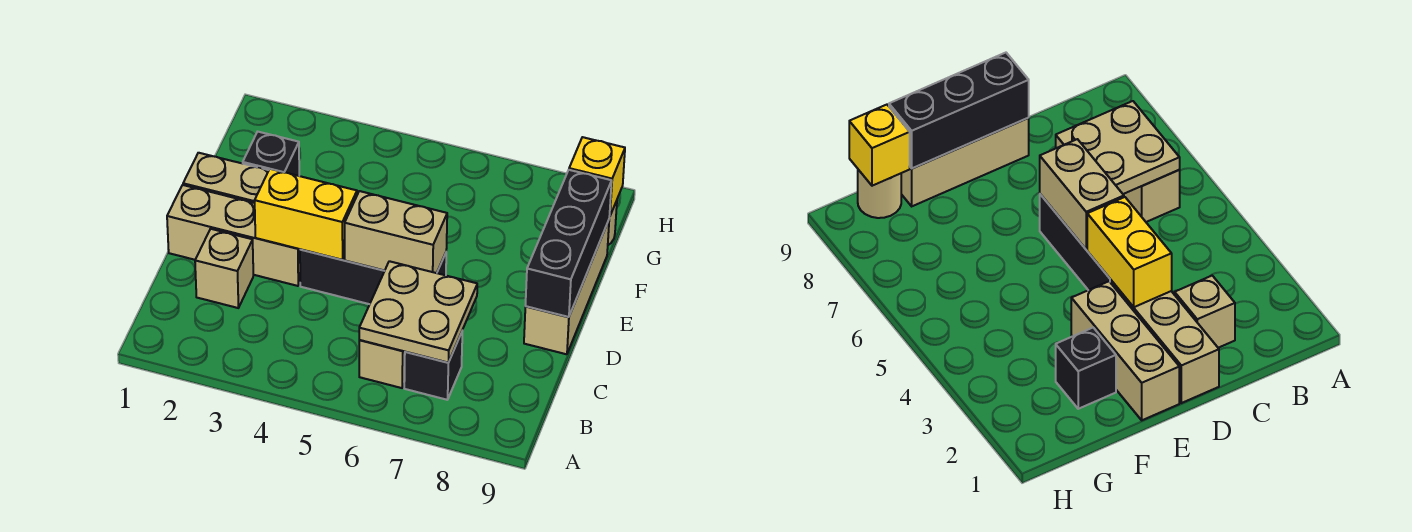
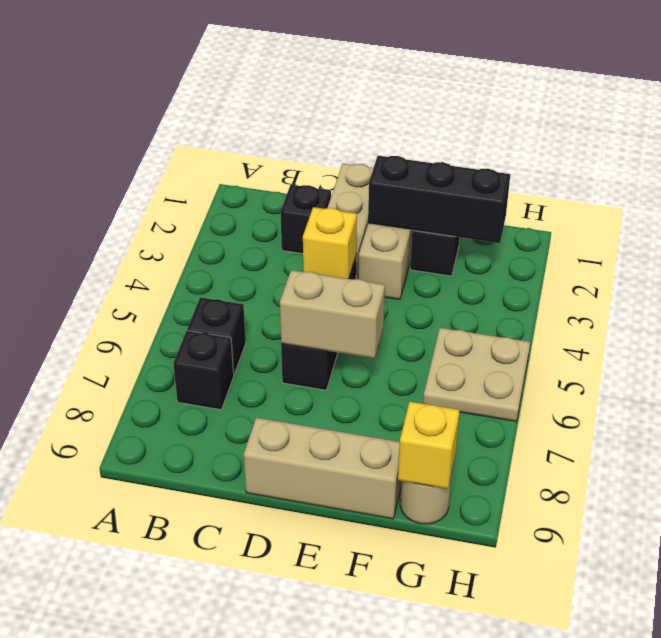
tan 1x1 brick [359,340,405,388] -> black 1x1 brick [187,297,246,374]
tan 2x2 plate [359,261,477,363] -> tan 2x2 plate moved to [423,328,530,421]
tan 1x1 brick [195,229,253,308] -> black 1x1 brick [280,185,331,254]
yellow 1x2 brick [255,169,357,260] -> yellow 1x1 brick [303,207,357,279]
tan 1x2 brick [345,191,447,273] -> tan 1x2 brick turned to [280,270,385,358]
black 1x3 brick [525,170,612,317] -> black 1x3 brick moved to [368,156,510,243]

